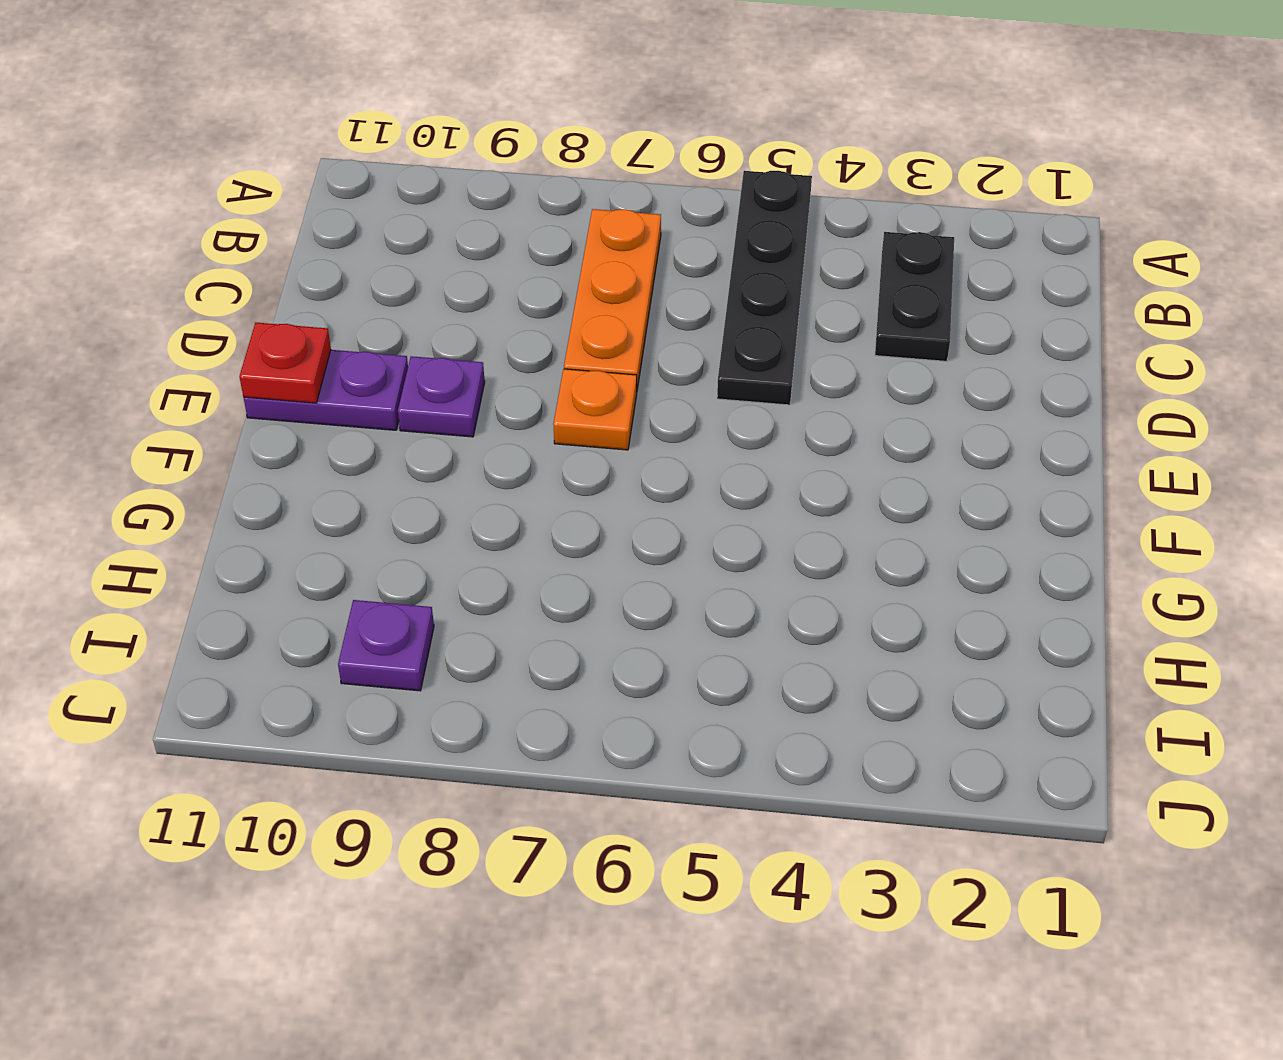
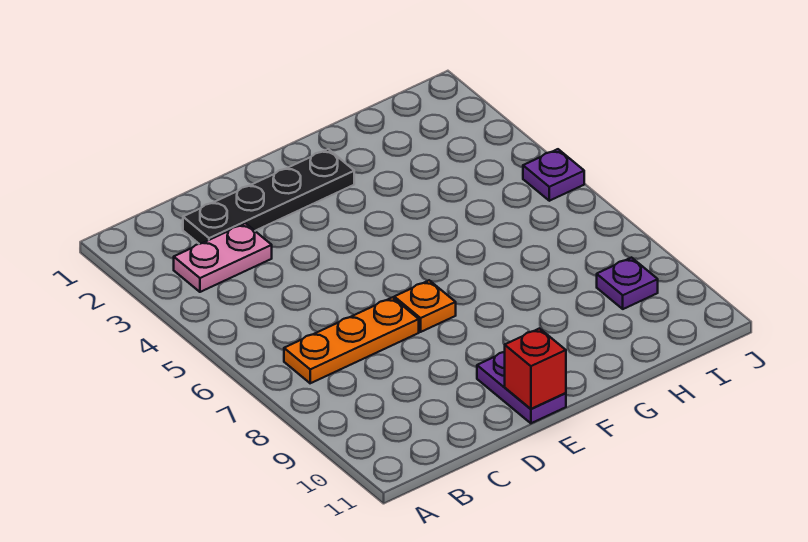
black 1x4 plate [717,171,812,405] -> black 1x4 plate moved to [183,149,354,244]
black 1x2 plate [875,232,954,361] -> pink 1x2 plate [174,223,272,292]
purple 1x1 plate [398,356,485,437] -> purple 1x1 plate moved to [523,149,584,201]
red 1x1 plate [239,323,331,403] -> red 1x1 brick [505,328,566,409]

